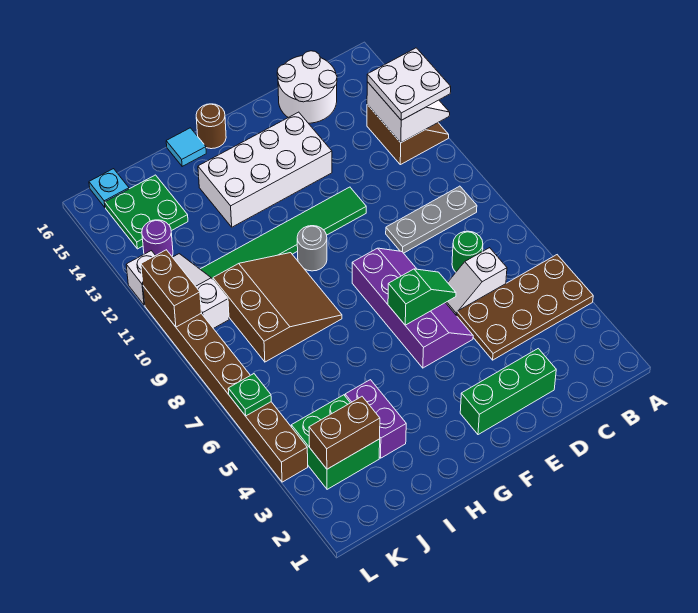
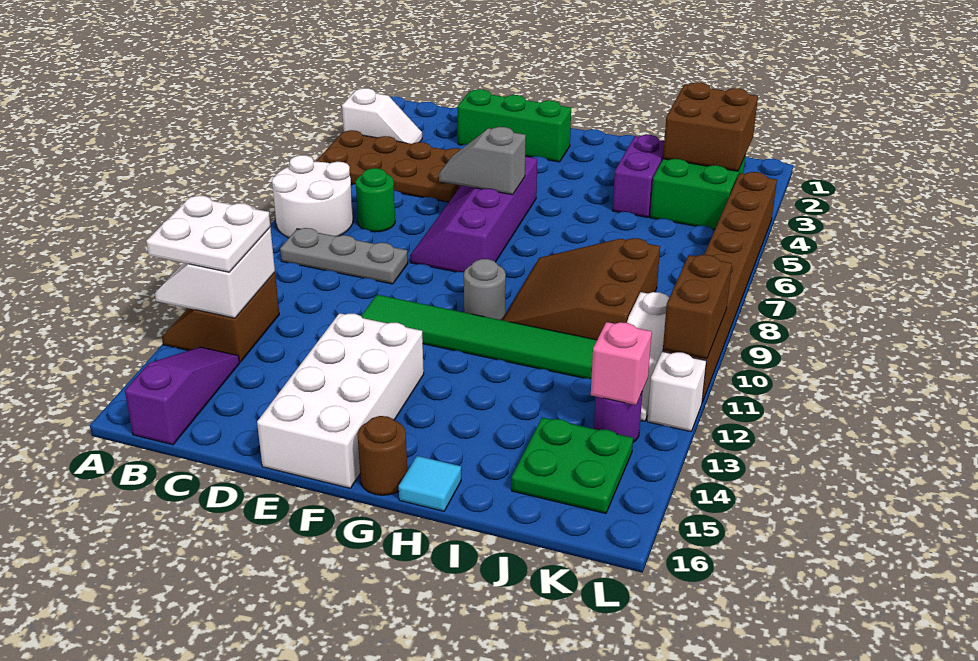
none -> purple 1x3 slope [125,347,240,445]
white 1x2 slope [446,248,507,316] -> white 1x2 slope moved to [342,88,422,144]
white 2x2 round brick [277,51,337,123] -> white 2x2 round brick moved to [272,155,353,238]
green 1x2 slope [388,269,456,325] -> grey 1x2 slope [439,127,526,195]
white 2x4 brick [198,112,332,227] -> white 2x4 brick turned to [257,313,424,488]
brown 1x2 brick [309,397,380,469] -> brown 2x2 brick [663,82,758,171]
none -> pink 1x1 brick [591,322,652,405]
cyan 1x1 plate [89,169,129,208] -> none
green 1x1 plate [228,374,271,416] -> none

